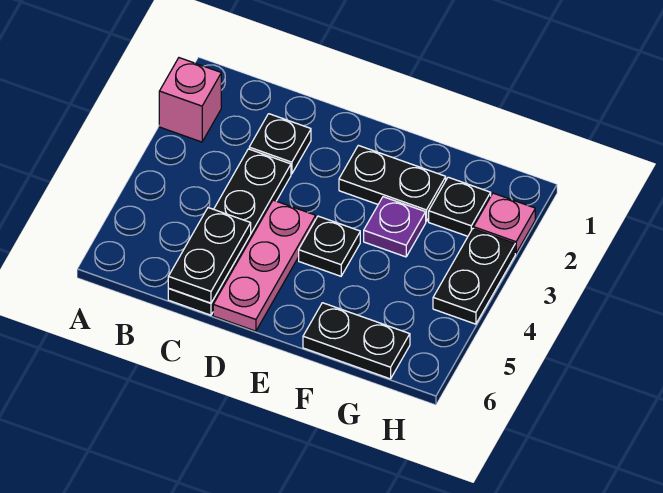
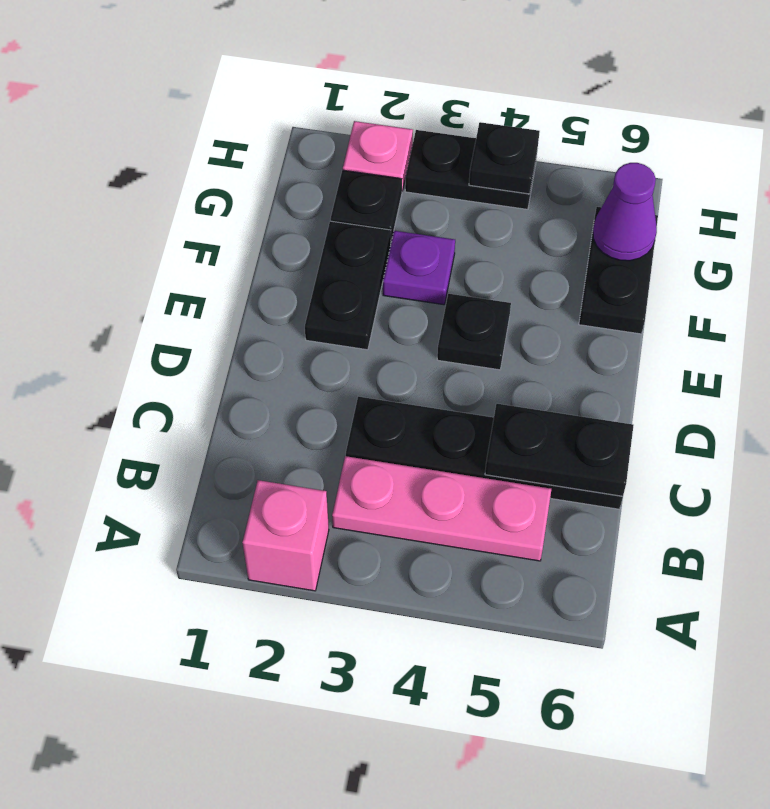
black 1x1 plate [249,114,311,174] -> black 1x1 plate moved to [469,122,540,194]
pink 1x3 plate [213,200,316,331] -> pink 1x3 plate moved to [332,456,551,561]
none -> purple 1x1 cone [593,163,657,261]

